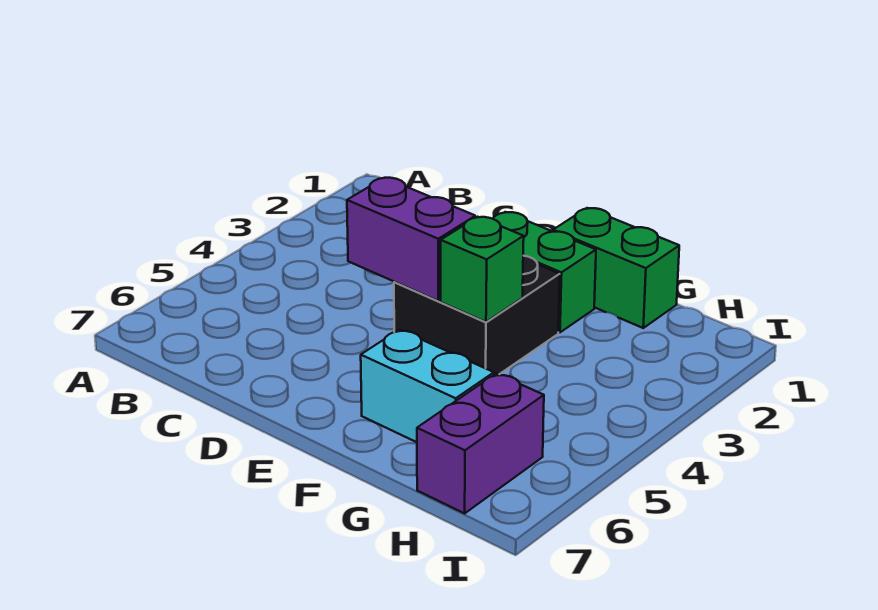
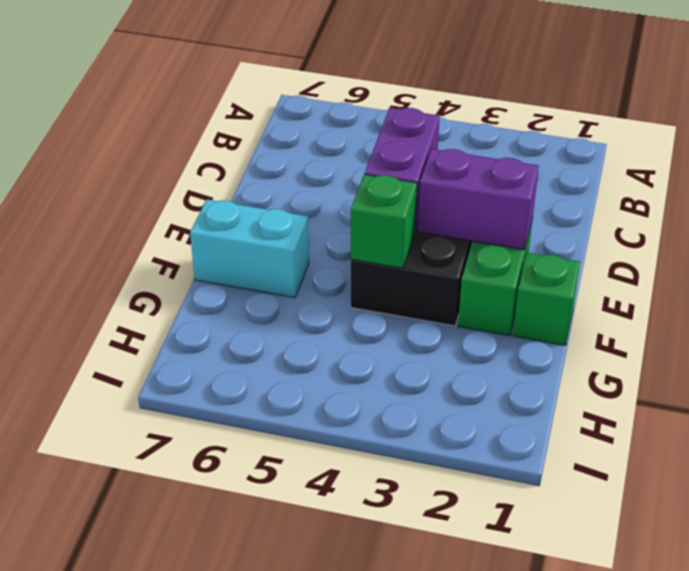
green 1x2 brick [553,208,679,328] -> green 1x1 brick [513,253,580,345]
cyan 1x2 brick [361,330,494,442] -> cyan 1x2 brick turned to [190,199,309,298]
purple 1x2 brick [417,373,544,513] -> purple 1x2 brick moved to [418,149,539,250]

